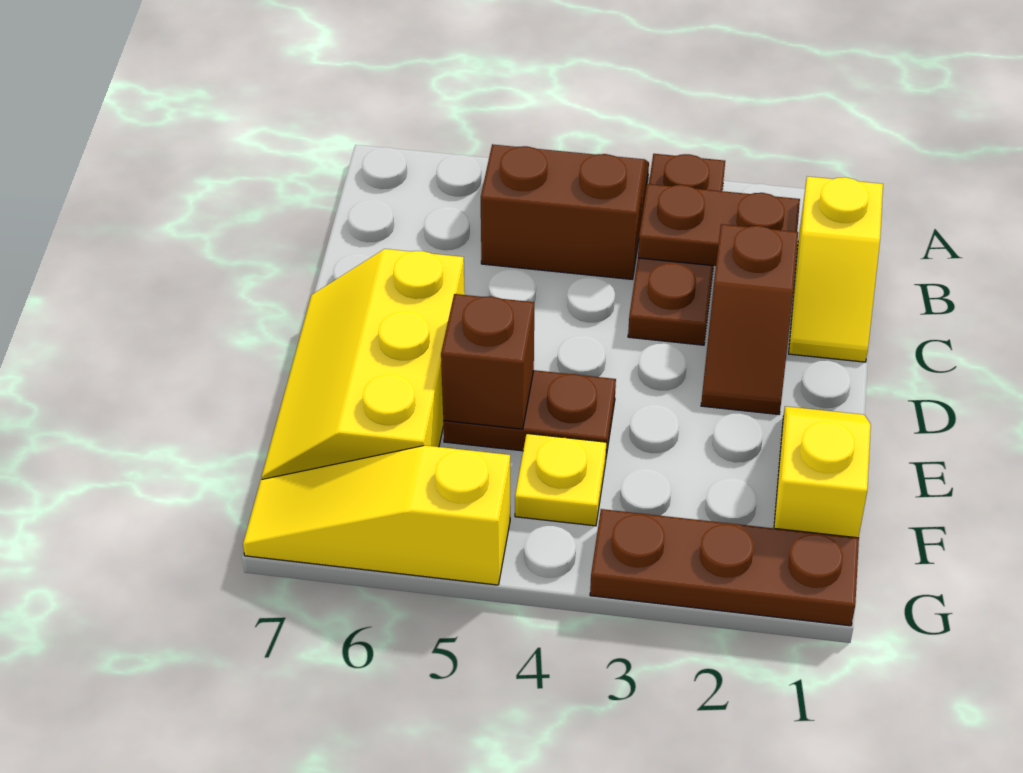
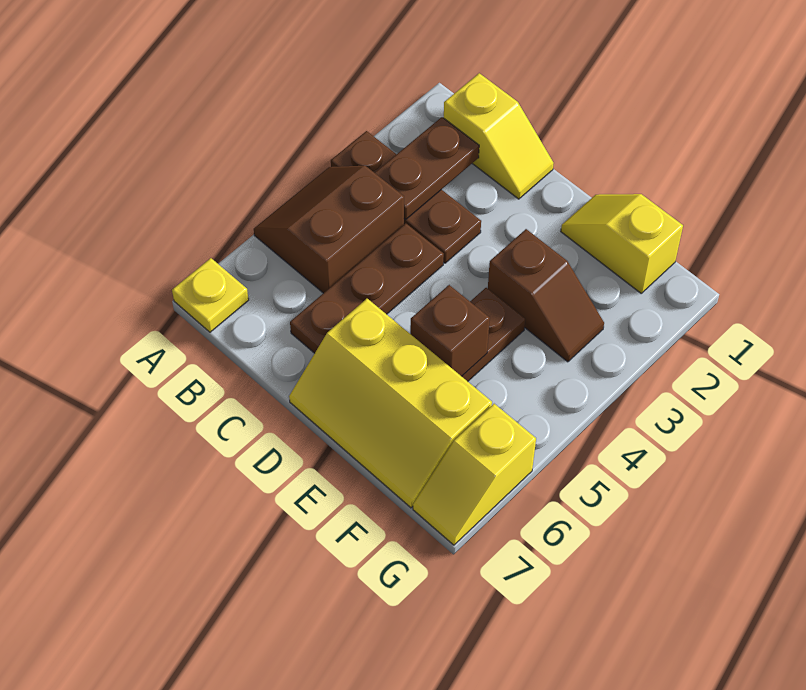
brown 1x2 slope [701,224,798,414] -> brown 1x2 slope moved to [488,229,604,362]
yellow 1x1 plate [515,434,607,526] -> yellow 1x1 plate moved to [172,258,249,332]
brown 1x3 plate [590,509,859,626] -> brown 1x3 plate moved to [290,223,444,353]
yellow 1x3 slope [243,446,510,585] -> yellow 1x2 slope [413,404,536,545]

